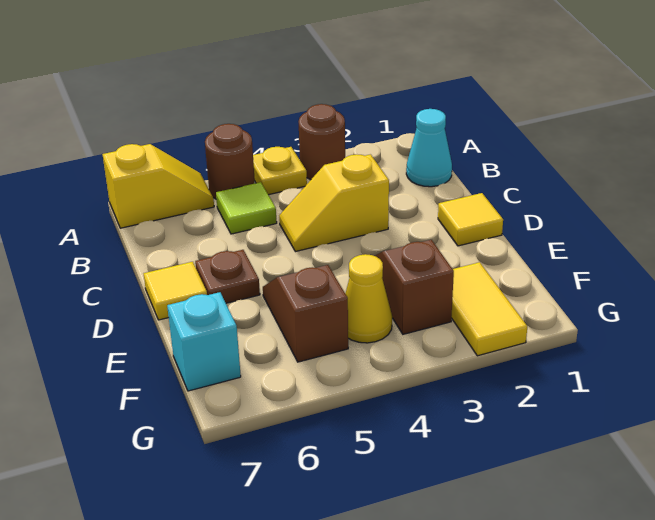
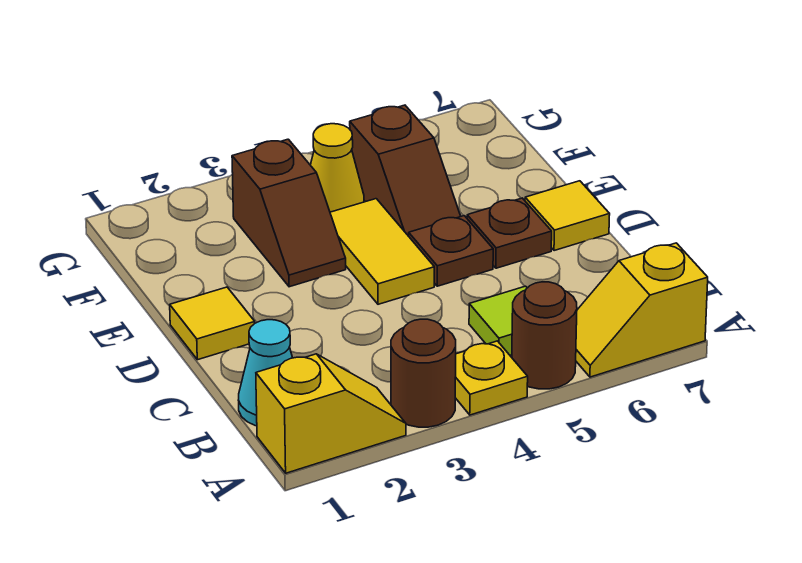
yellow 1x2 slope [279,154,389,252] -> yellow 1x2 slope moved to [256,354,406,473]
none -> brown 1x1 plate [409,216,493,286]
yellow 1x2 tile [451,262,527,356] -> yellow 1x2 tile moved to [330,199,434,304]
cyan 1x1 brick [167,292,241,391] -> none

